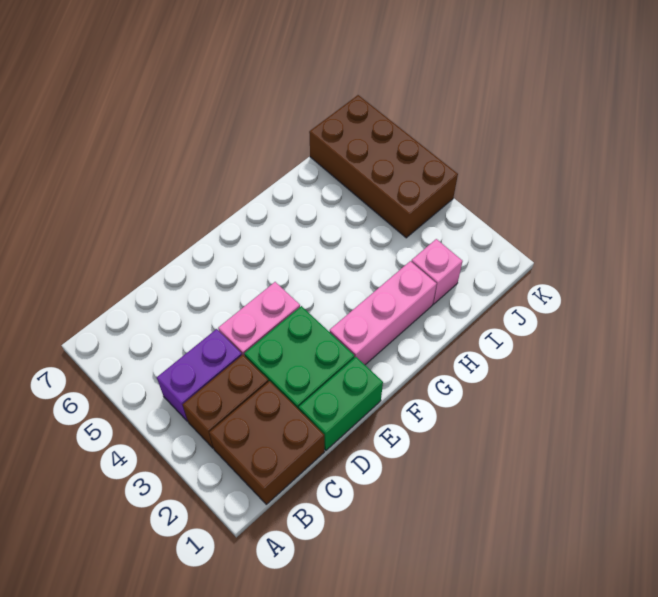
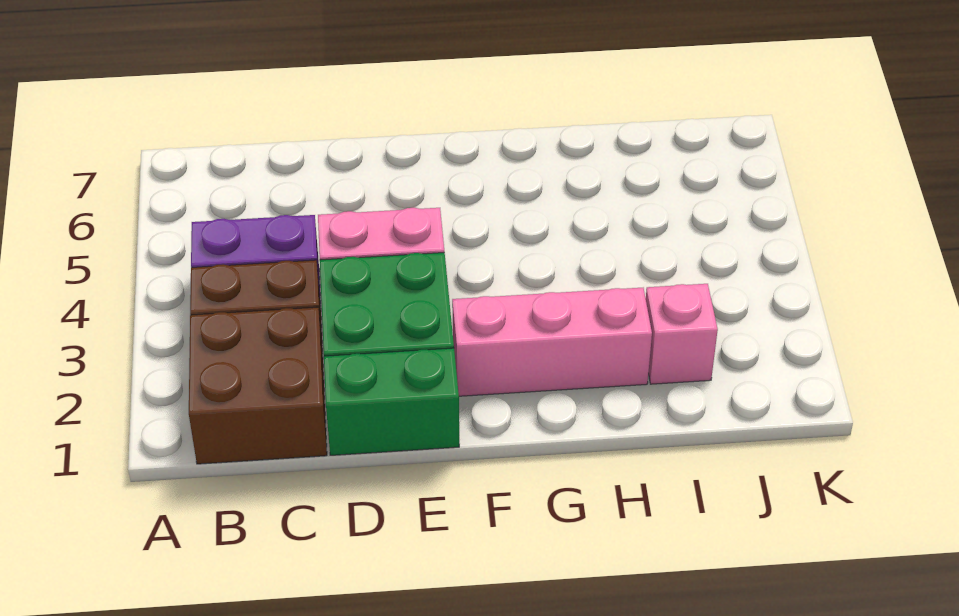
brown 2x4 brick [309,95,458,238] -> none

